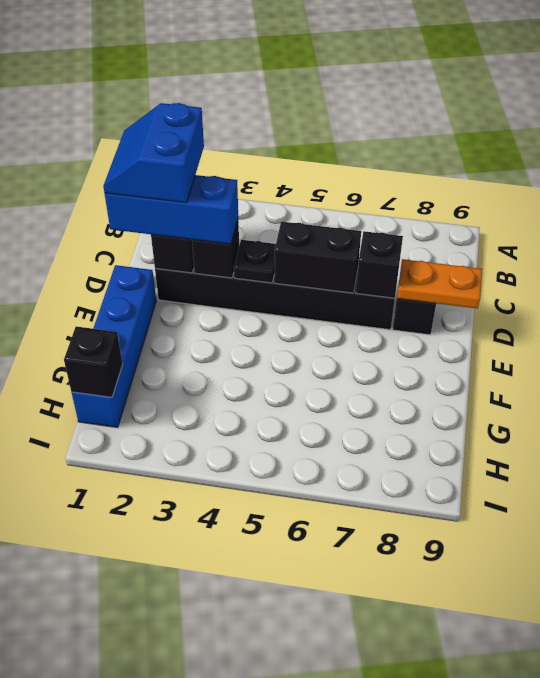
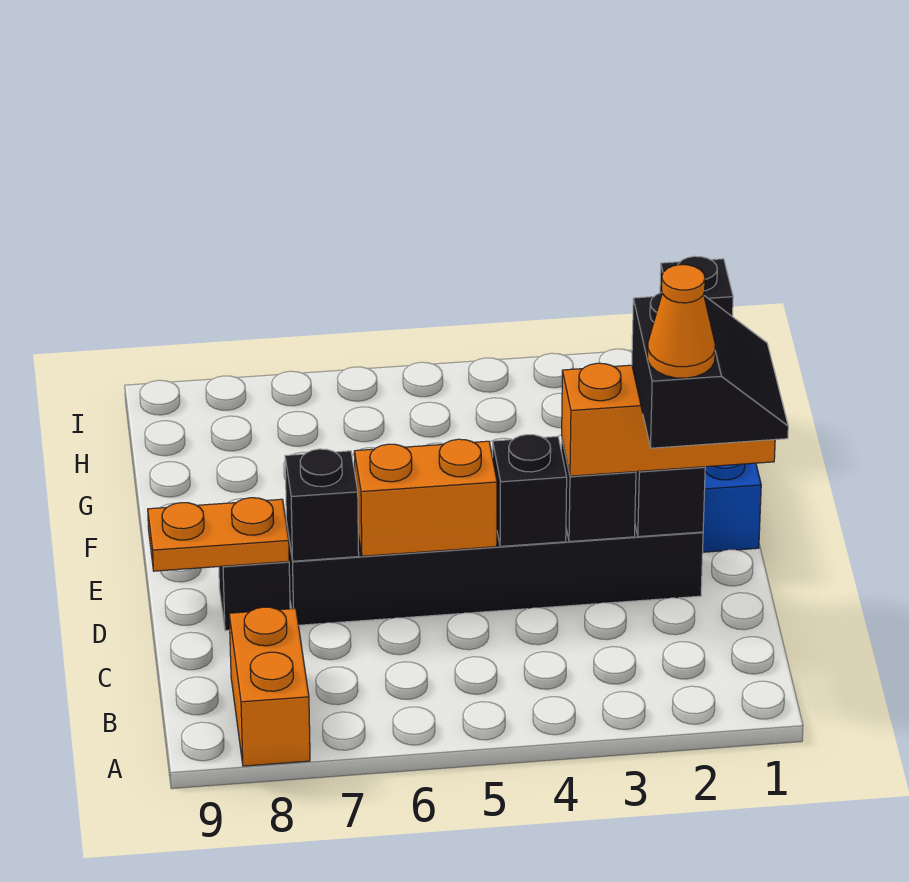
none -> orange 1x2 brick [229,607,310,766]
blue 2x2 slope [103,103,204,203] -> black 2x2 slope [632,292,788,448]
none -> orange 1x1 cone [648,265,715,378]
blue 1x3 brick [105,175,238,244] -> orange 1x3 brick [562,363,775,476]
black 1x1 plate [234,240,276,283] -> black 1x1 brick [493,435,567,546]
black 1x2 brick [274,222,361,293] -> orange 1x2 brick [354,439,497,556]

